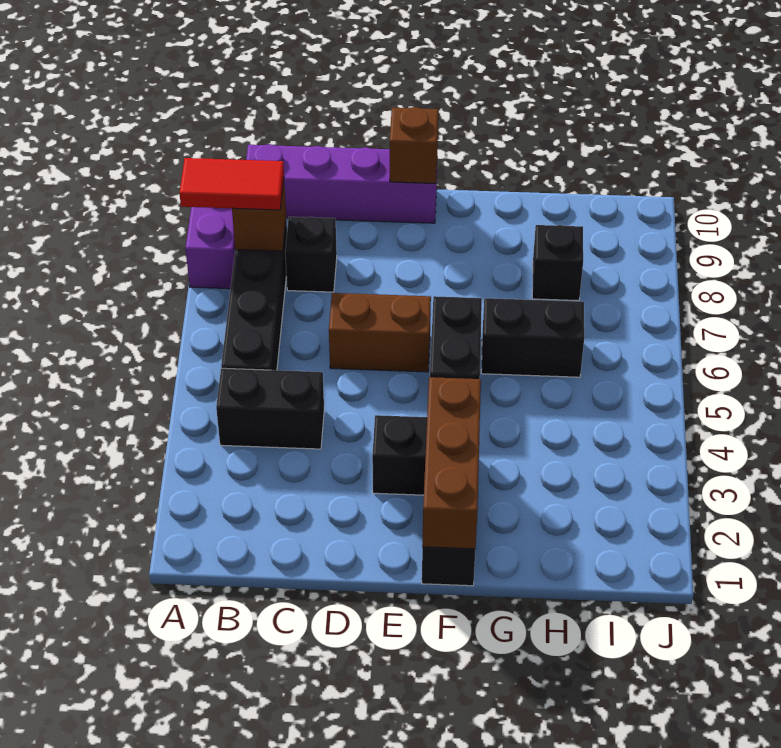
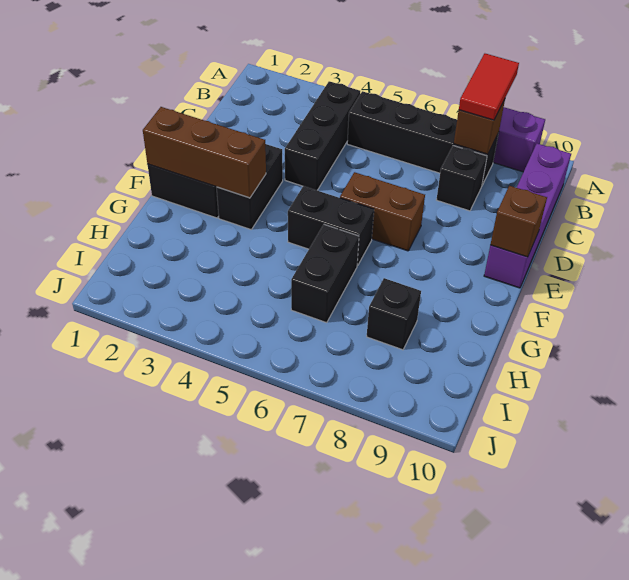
black 1x2 brick [216,368,324,449] -> black 1x3 brick [285,81,360,190]
brown 1x2 brick [329,293,431,372] -> brown 1x2 brick turned to [340,172,425,251]

